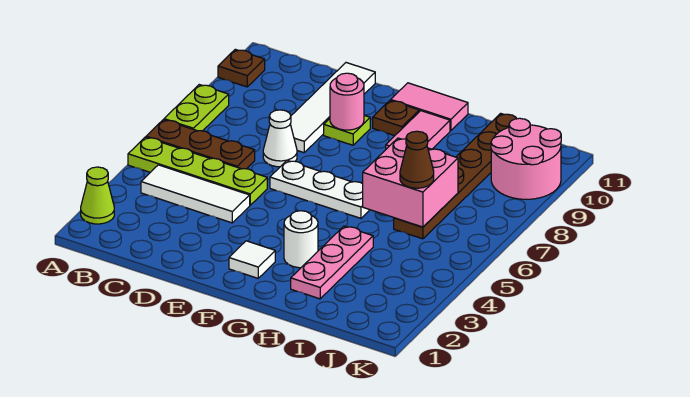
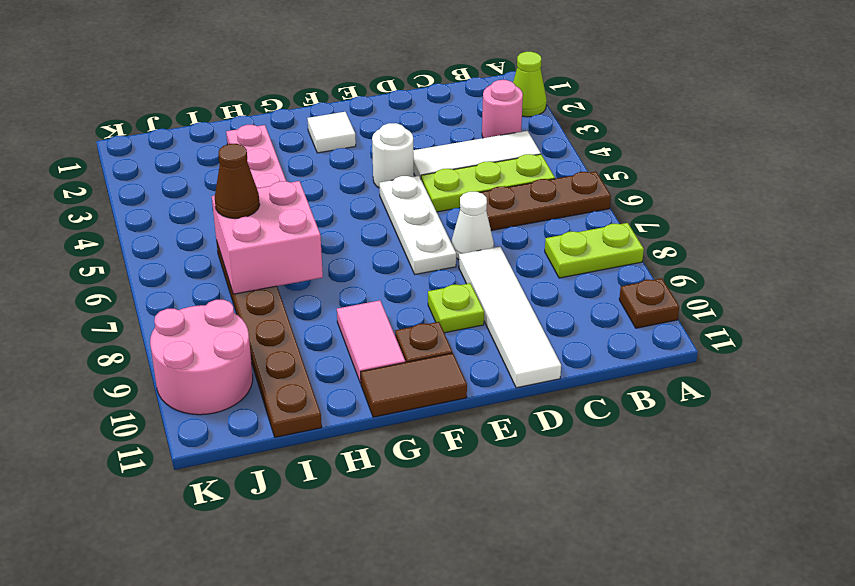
lime 1x4 plate [128,137,267,205] -> lime 1x3 plate [421,154,555,212]
lime 1x2 plate [164,85,229,131] -> lime 1x2 plate turned to [545,223,644,278]
white 1x3 plate [270,160,369,218] -> white 1x3 plate turned to [379,176,456,274]
pink 1x1 round brick [330,73,364,130] -> pink 1x1 round brick moved to [482,80,523,138]
pink 1x2 tile [391,83,468,131] -> brown 1x2 tile [361,353,467,417]
white 1x1 round brick [284,211,318,268] -> white 1x1 round brick moved to [372,123,414,188]

